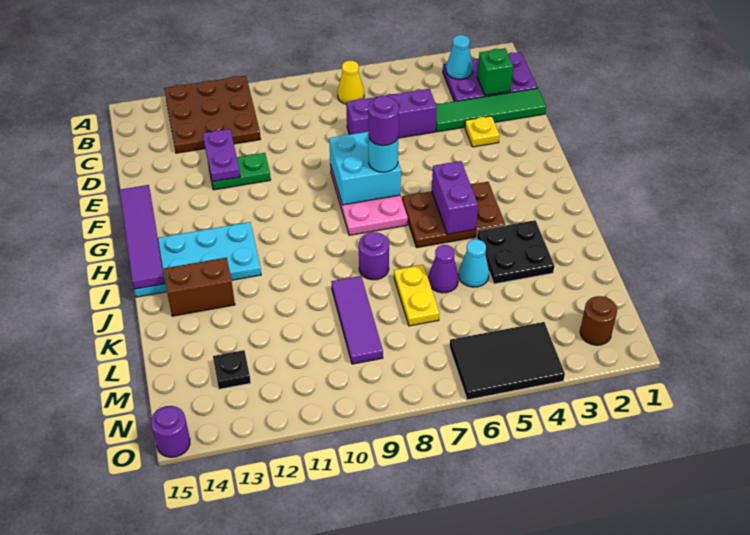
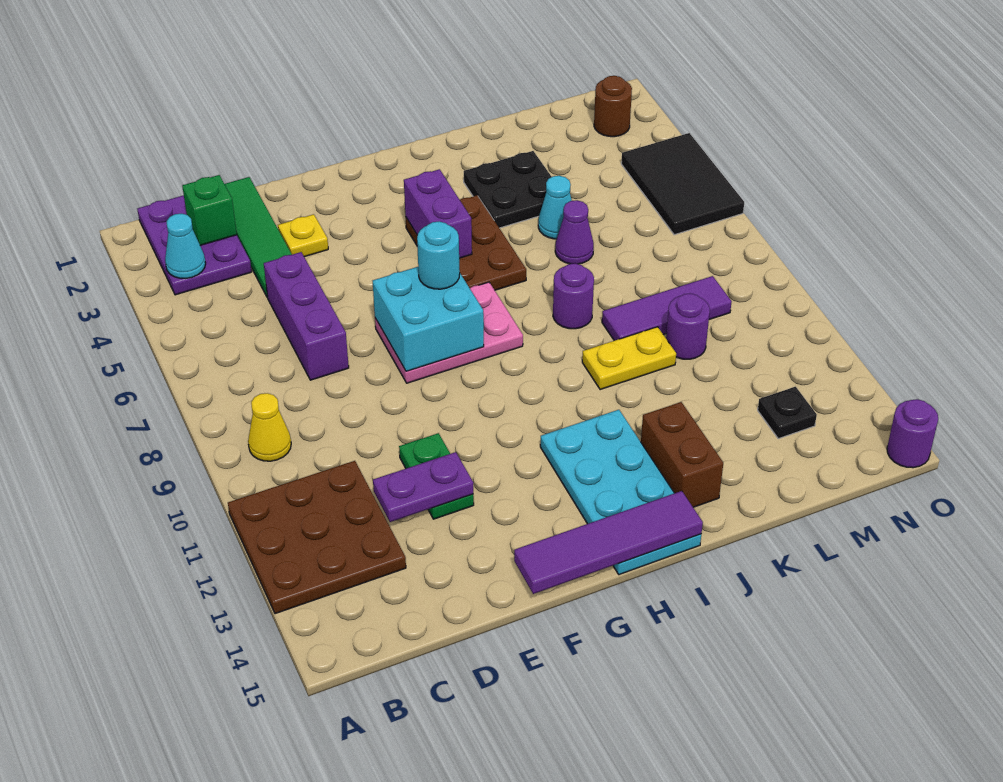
yellow 1x1 cone [338,61,364,104] -> yellow 1x1 cone moved to [248,393,291,461]
purple 1x1 round brick [368,96,399,146] -> purple 1x1 round brick moved to [666,293,710,359]
purple 1x2 brick [432,161,478,234] -> purple 1x2 brick turned to [404,169,472,258]
yellow 1x2 plate [394,265,439,326] -> yellow 1x2 plate moved to [582,327,676,390]

